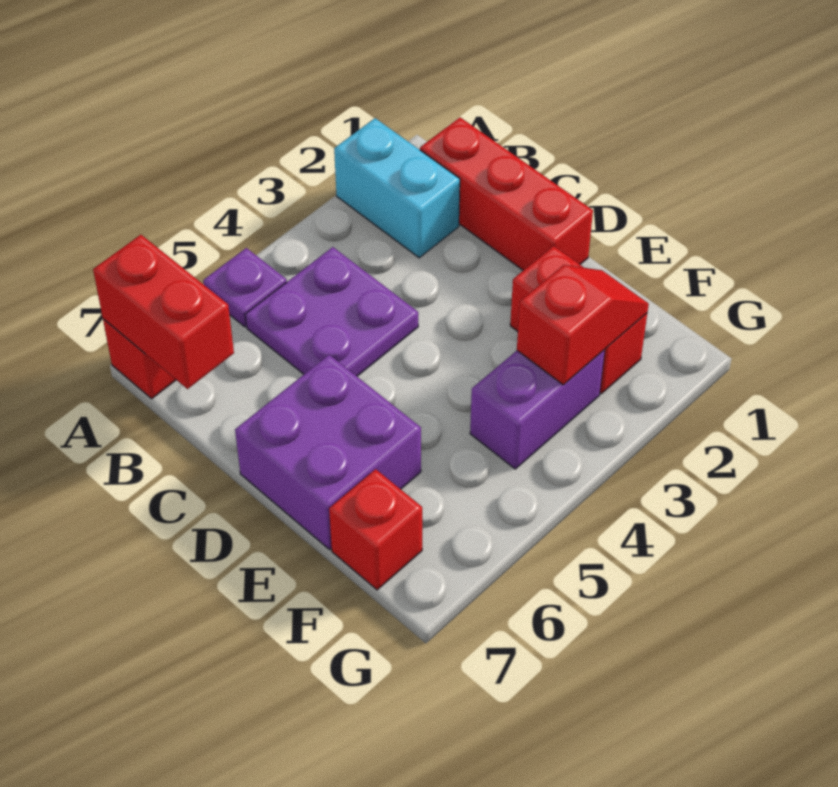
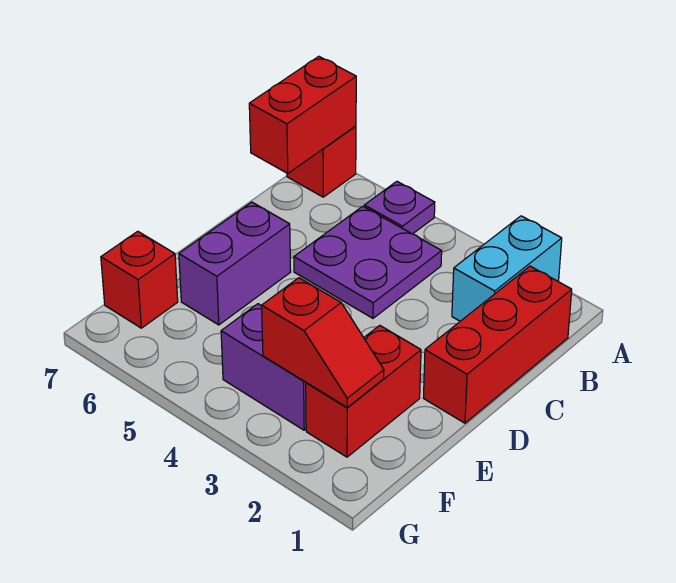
purple 2x2 brick [235,355,421,549] -> purple 1x2 brick [179,202,291,325]

